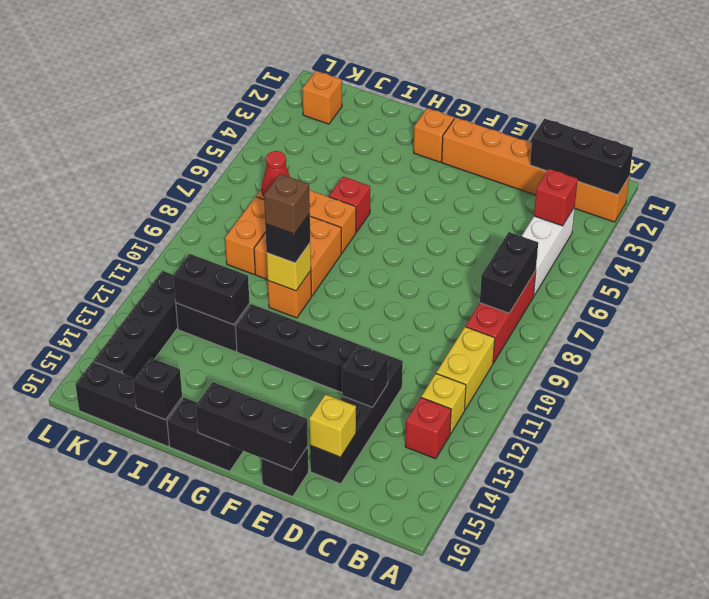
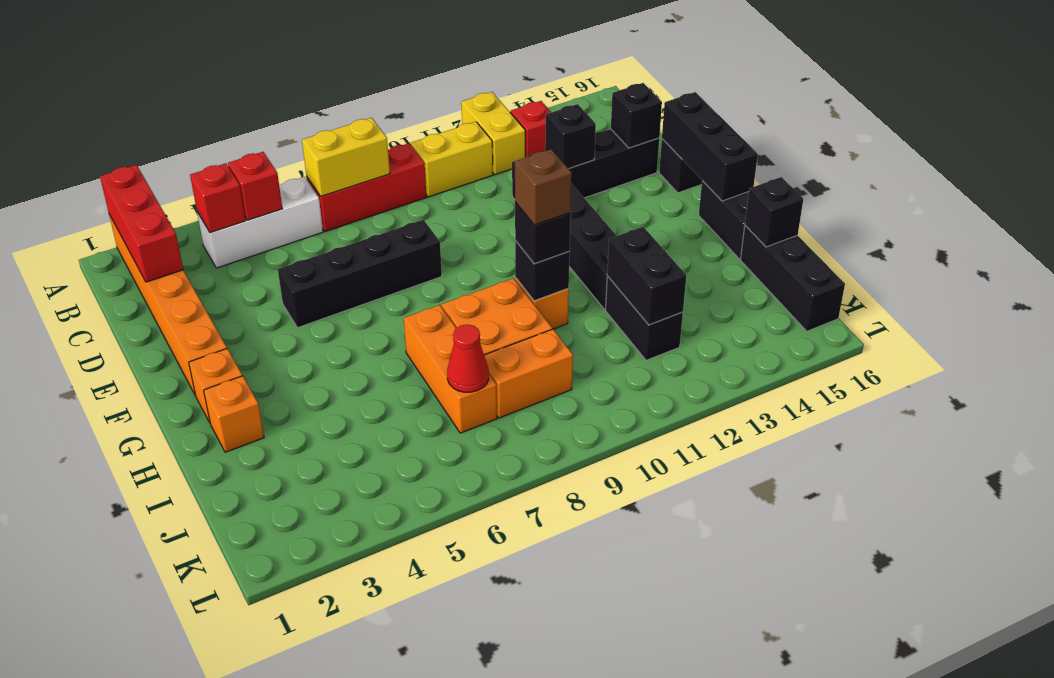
black 1x3 brick [530,119,633,195] -> red 1x3 brick [100,165,183,282]
black 1x2 brick [480,232,538,313] -> yellow 1x2 brick [302,118,390,196]
yellow 1x1 brick [421,374,466,434] -> yellow 1x2 brick [461,92,525,175]
yellow 1x1 brick [309,394,356,457] -> black 1x1 brick [611,83,662,148]
red 1x1 brick [329,177,370,232] -> red 1x1 brick moved to [228,152,282,220]
yellow 1x1 brick [267,243,311,291] -> black 1x1 brick [515,241,570,301]
orange 1x1 brick [302,71,342,124] -> orange 1x1 brick moved to [204,376,264,452]
black 1x4 brick [94,271,178,378] -> black 1x4 brick moved to [278,220,442,328]

